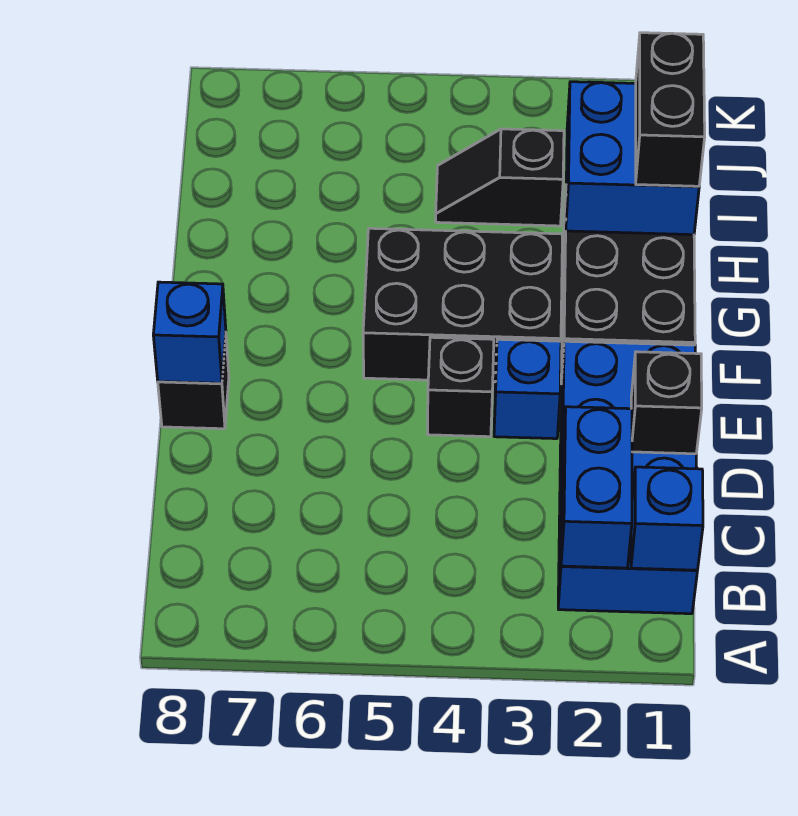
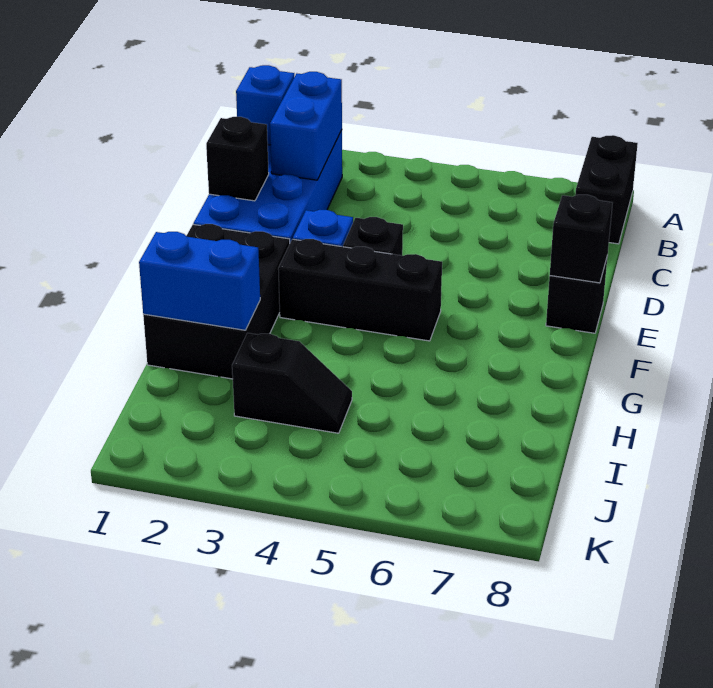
blue 1x1 brick [153,282,226,383] -> black 1x1 brick [550,195,612,283]
black 2x3 brick [363,228,562,382] -> black 1x3 brick [278,239,442,341]
blue 2x2 brick [566,82,699,235] -> blue 1x2 brick [139,232,260,330]
black 1x2 brick [636,33,705,186] -> black 1x2 brick moved to [575,135,638,244]

